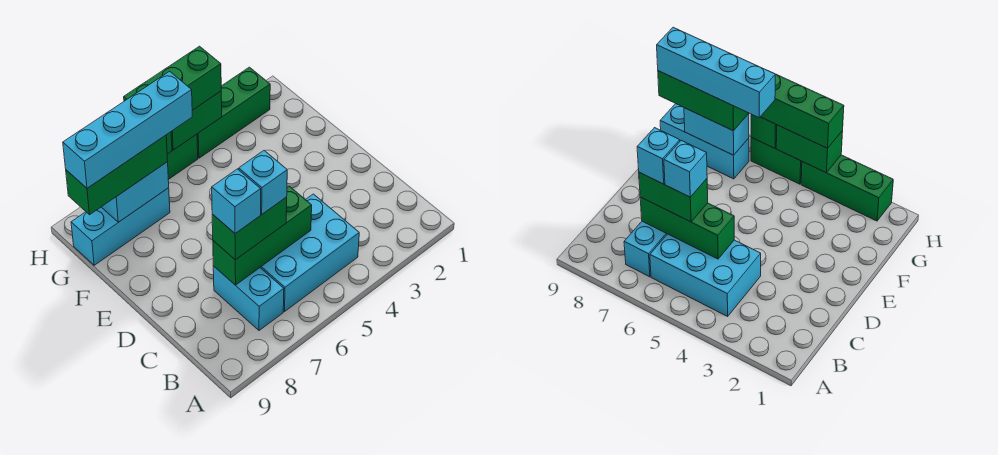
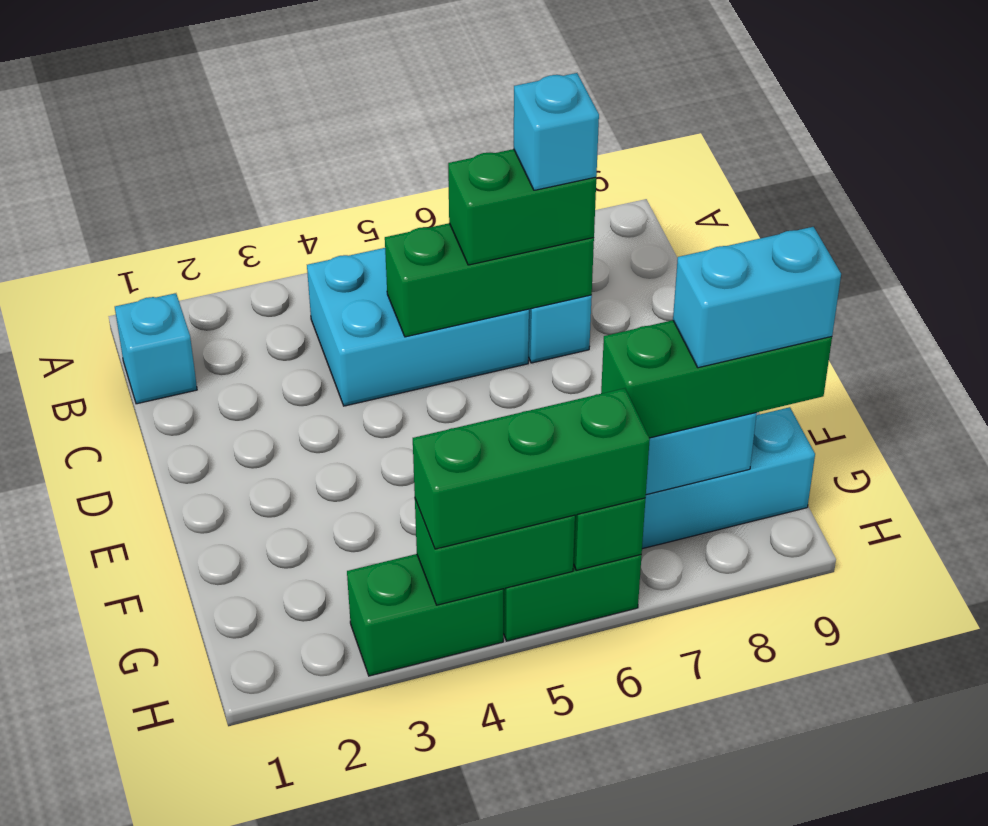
cyan 1x1 brick [239,151,287,214] -> cyan 1x1 brick moved to [115,293,197,404]
cyan 1x4 brick [63,71,192,188] -> cyan 1x2 brick [673,227,841,368]
green 1x3 brick [197,67,270,158] -> green 1x2 brick [347,554,503,676]

